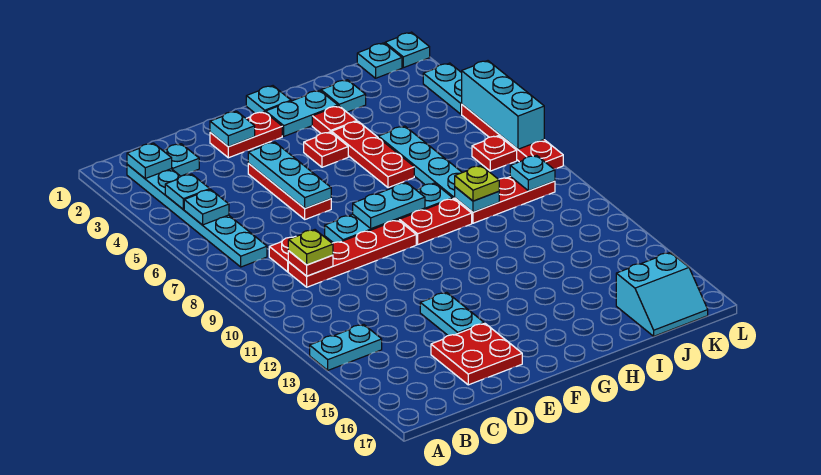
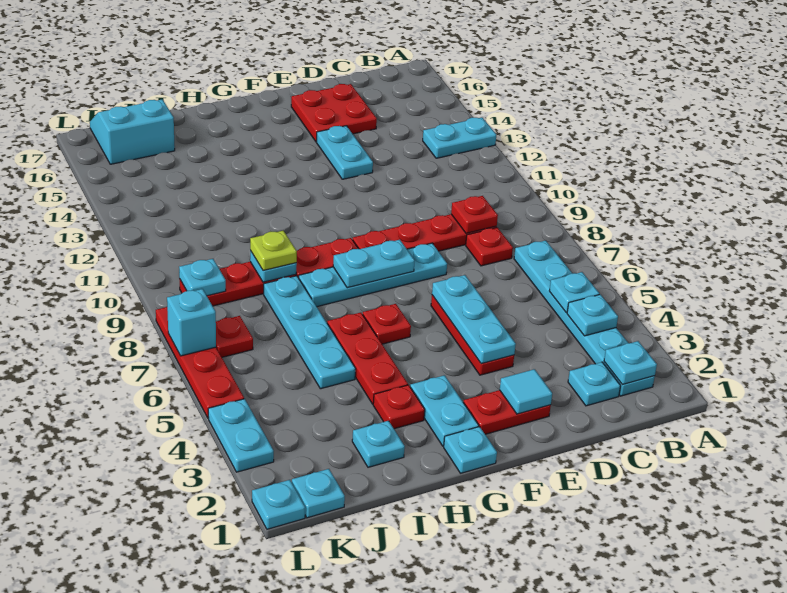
lime 1x1 plate [288,230,333,265] -> none
cyan 1x1 plate [210,111,255,147] -> cyan 1x1 tile [500,369,552,414]
cyan 1x2 plate [266,90,338,136] -> cyan 1x2 plate turned to [410,375,479,446]
red 1x1 plate [304,132,348,167] -> red 1x1 plate moved to [363,304,411,344]
cyan 1x3 brick [462,61,544,149] -> cyan 1x1 brick [167,289,216,356]

